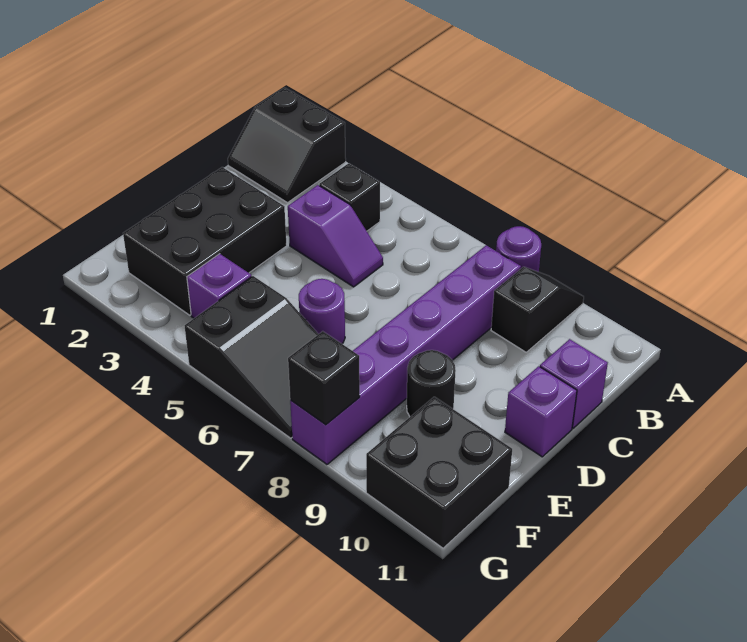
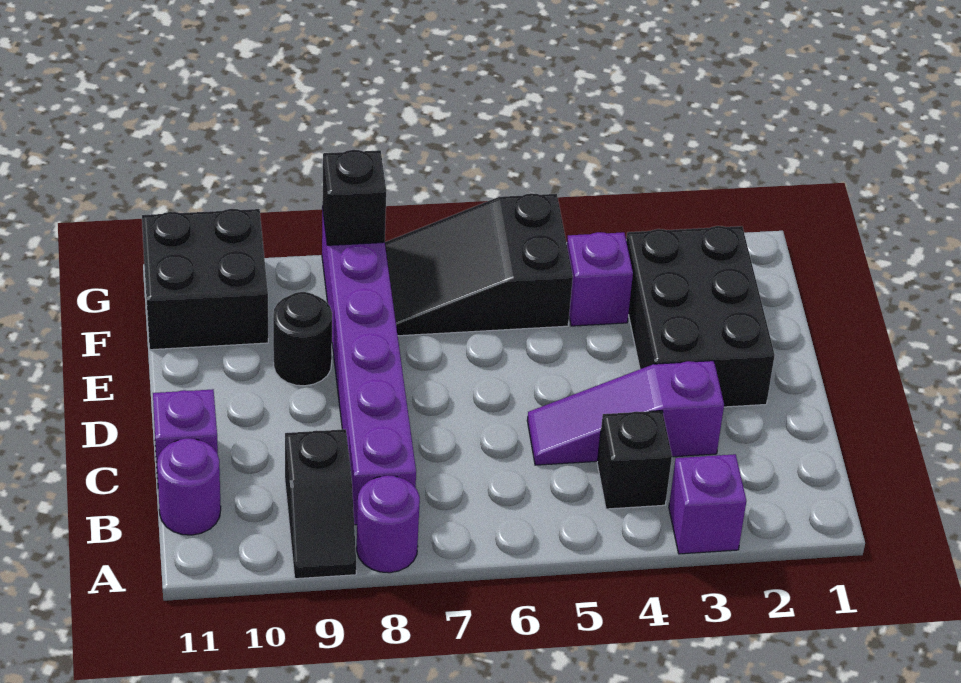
black 2x2 slope [228,88,346,203] -> none
purple 1x2 slope [288,185,383,287] -> purple 1x3 slope [527,361,724,465]
purple 1x1 brick [505,366,577,457] -> purple 1x1 brick moved to [669,454,746,554]
purple 1x1 round brick [299,279,345,344] -> purple 1x1 round brick moved to [157,438,221,535]

